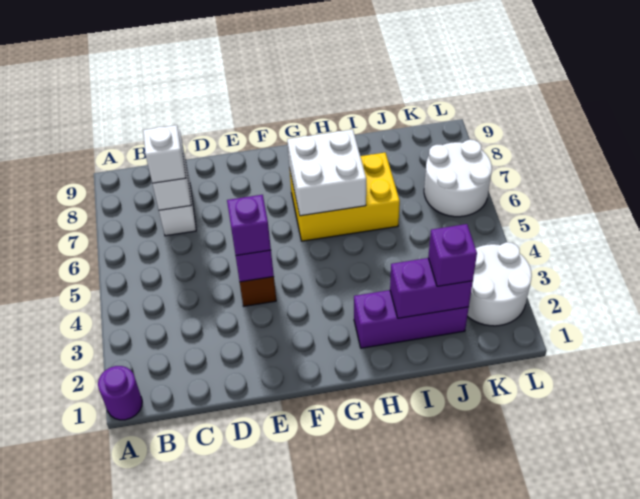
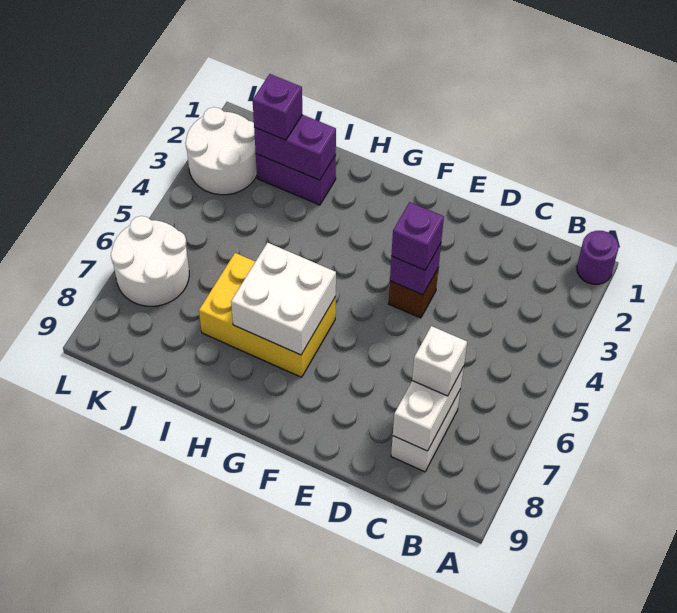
purple 1x3 brick [354,290,469,348] -> purple 1x2 brick [256,154,336,205]

